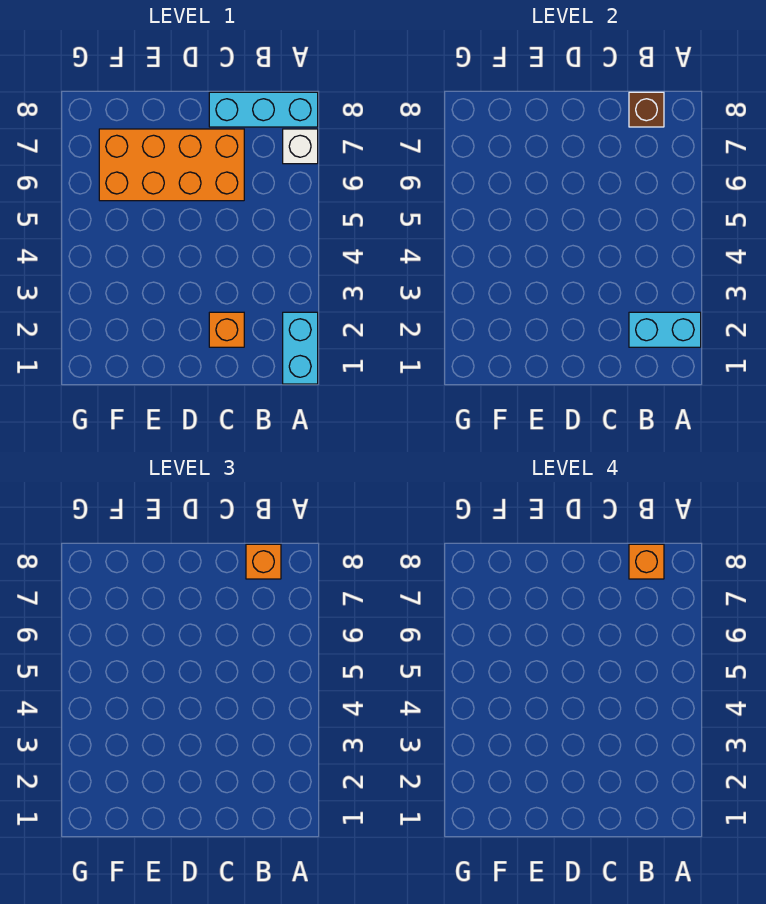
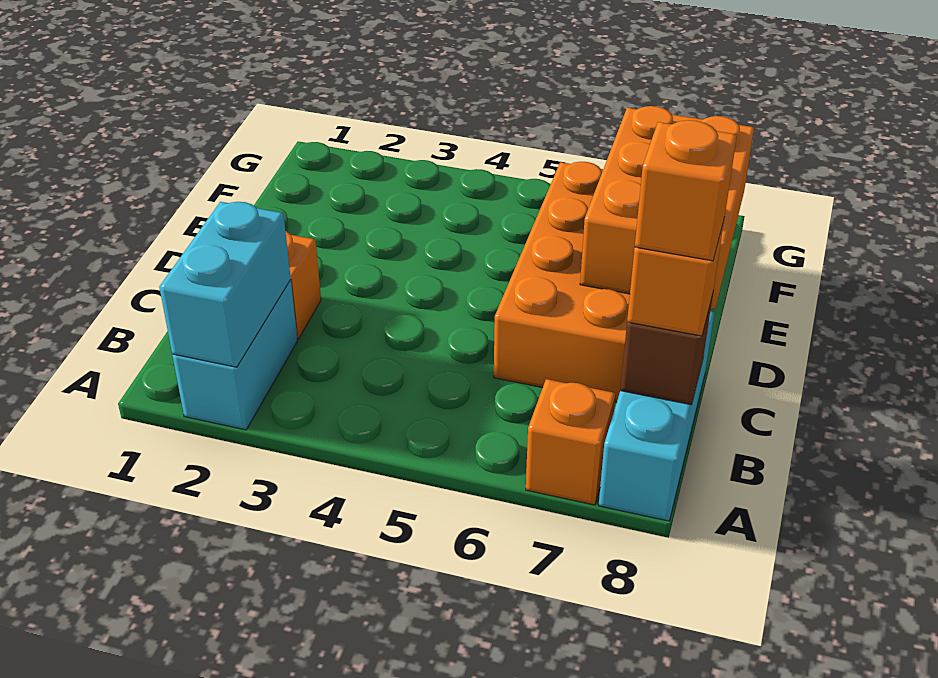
cyan 1x2 brick [283,312,318,384] -> cyan 1x2 brick turned to [172,280,297,430]
white 1x1 brick [283,129,318,164] -> orange 1x1 brick [526,379,616,505]
none -> orange 2x3 brick [580,106,754,309]

